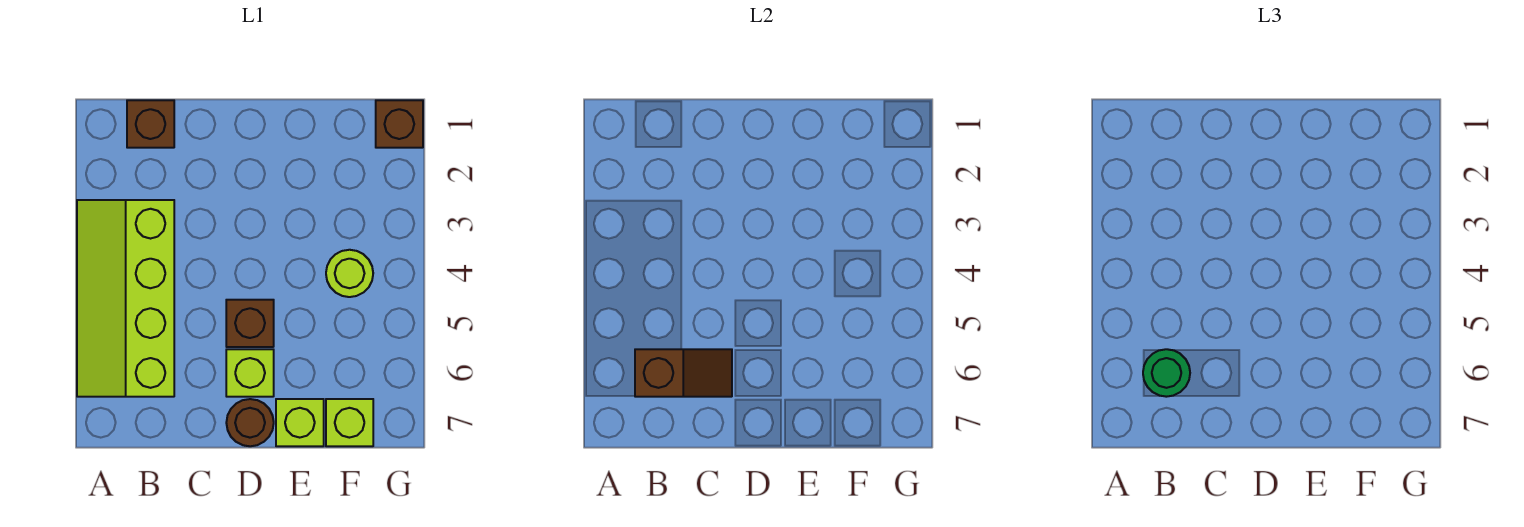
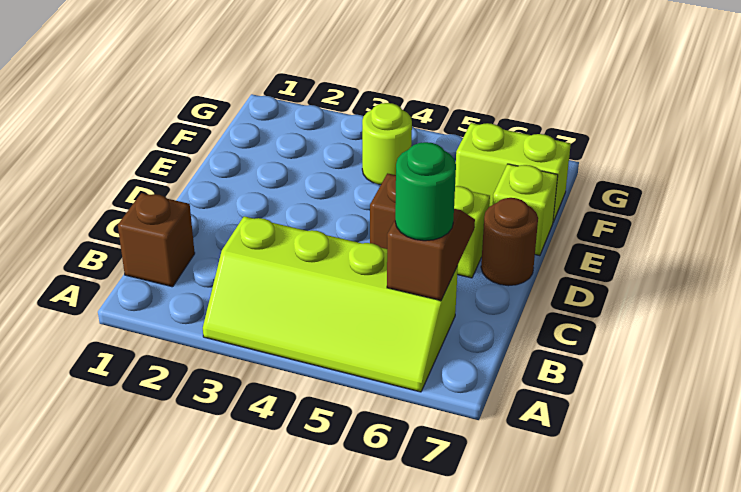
lime 1x1 brick [326,399,373,446] -> lime 1x2 brick [455,123,571,222]
brown 1x1 brick [376,100,423,148] -> none

